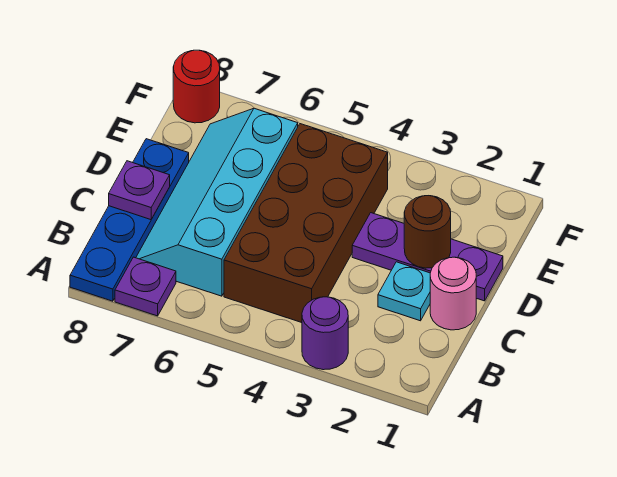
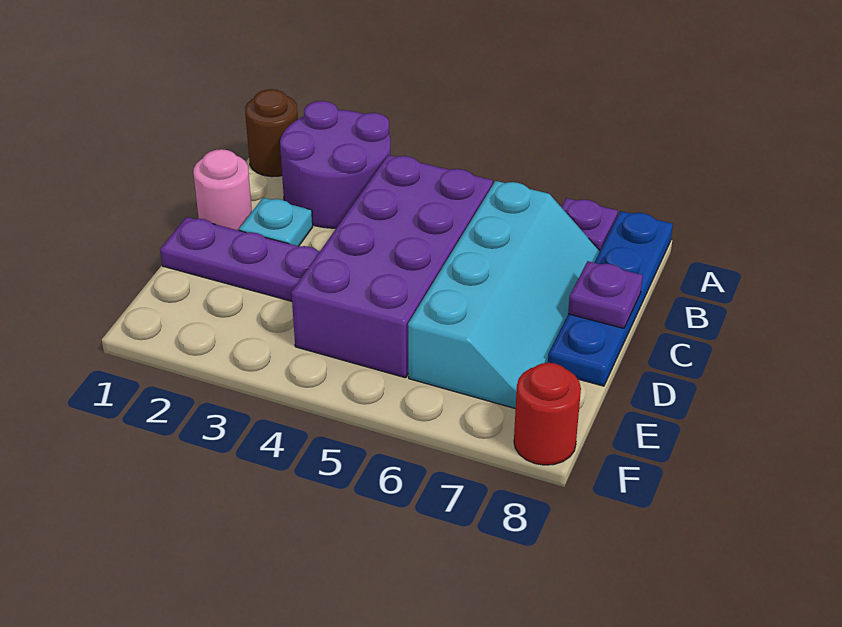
purple 1x1 round brick [302,297,348,370] -> purple 2x2 round brick [280,101,390,228]
brown 2x4 brick [224,124,388,323] -> purple 2x4 brick [291,155,493,378]
brown 1x1 round brick [404,196,451,268] -> brown 1x1 round brick moved to [245,89,298,177]

